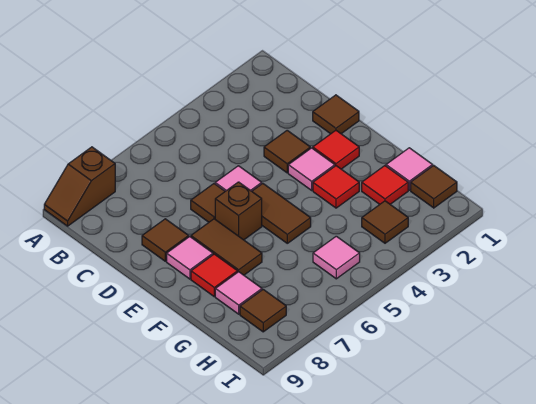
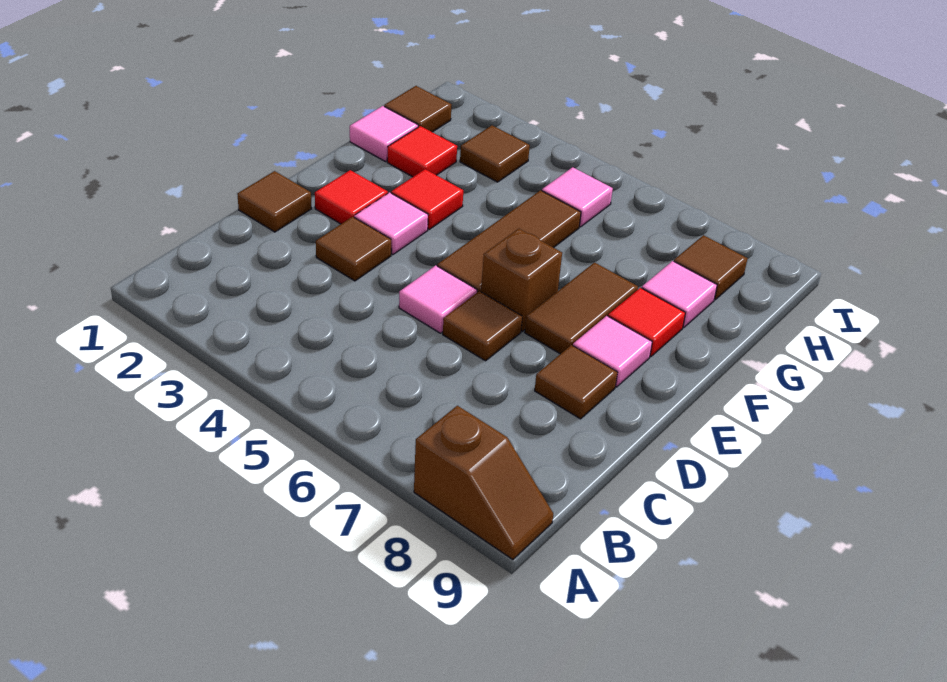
brown 1x2 tile [252,184,311,243] -> brown 1x3 tile [437,190,581,292]

